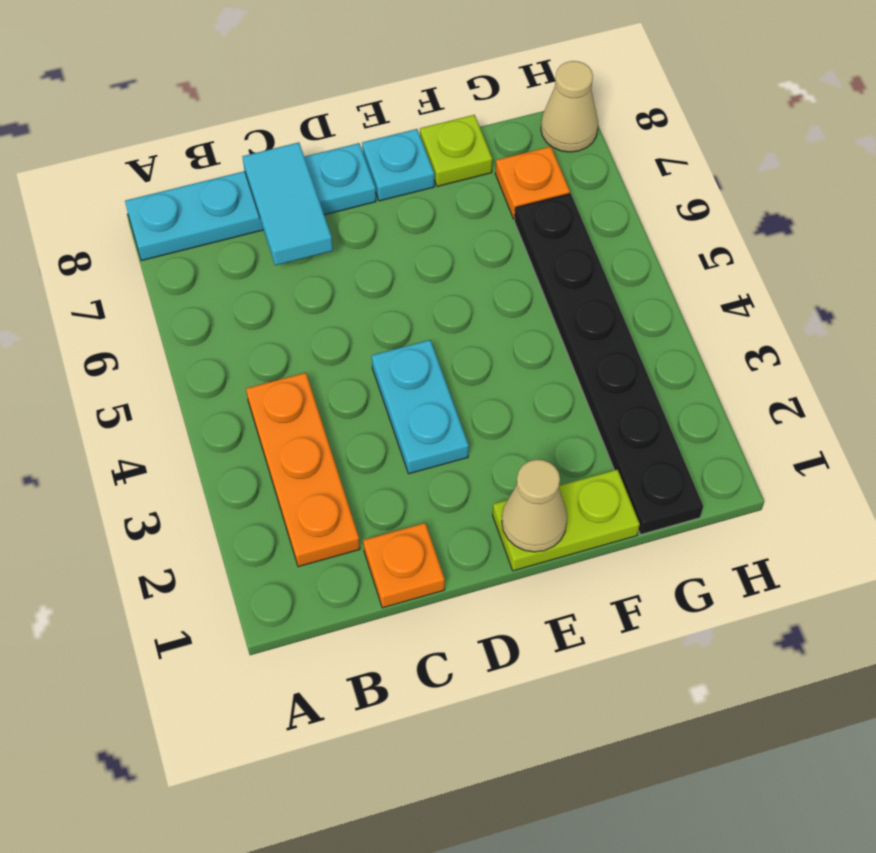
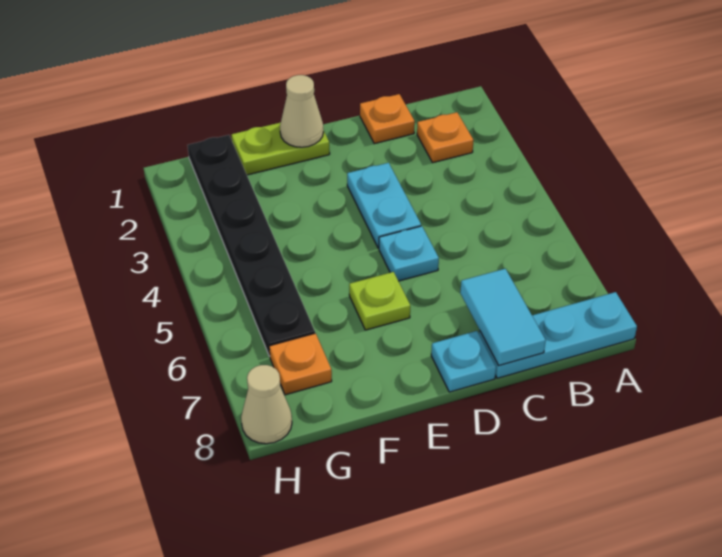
orange 1x3 plate [246,373,360,567] -> orange 1x1 plate [417,112,473,162]
cyan 1x1 plate [362,129,434,201] -> cyan 1x1 plate moved to [379,226,439,281]
lime 1x1 plate [420,115,492,186] -> lime 1x1 plate moved to [349,272,410,330]

